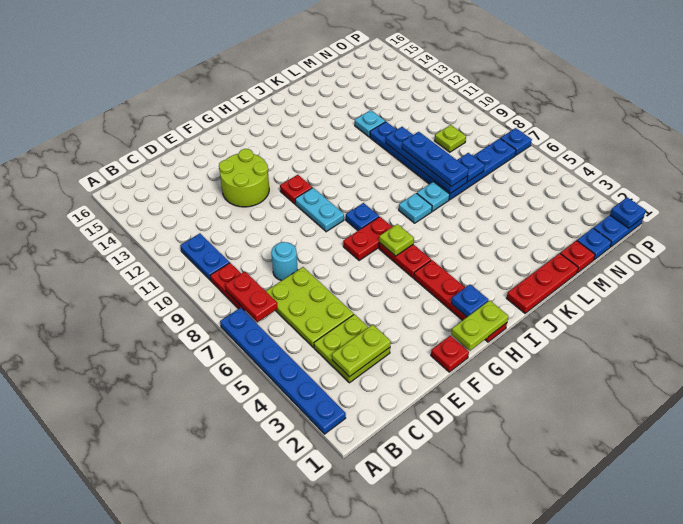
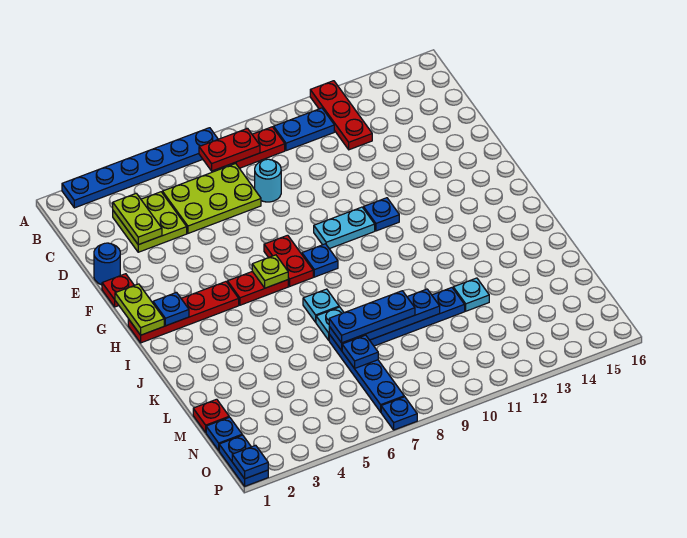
none -> blue 1x1 round brick [94,243,120,285]
lime 2x2 round brick [219,149,269,207] -> none
red 1x1 plate [280,175,312,204] -> blue 1x1 plate [363,198,399,231]
red 1x3 plate [506,253,578,313] -> red 1x3 plate moved to [310,81,372,150]
lime 1x1 plate [434,125,466,152] -> none

